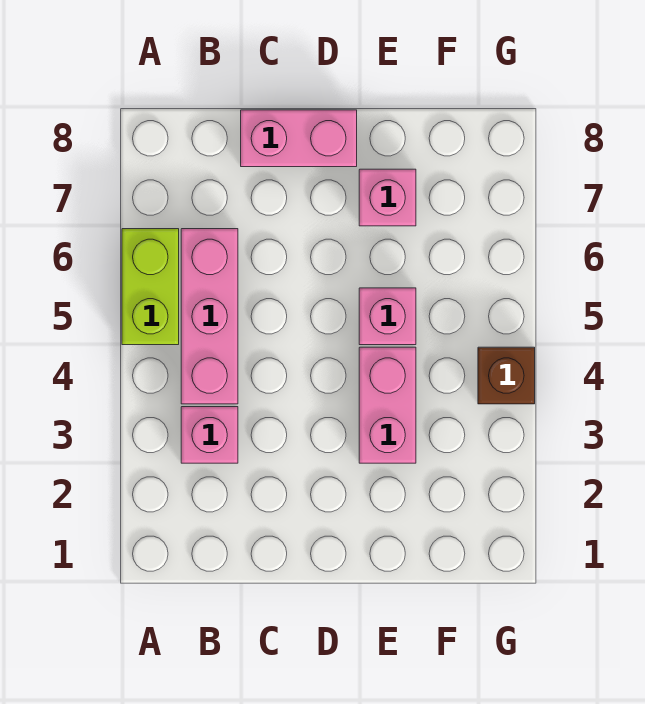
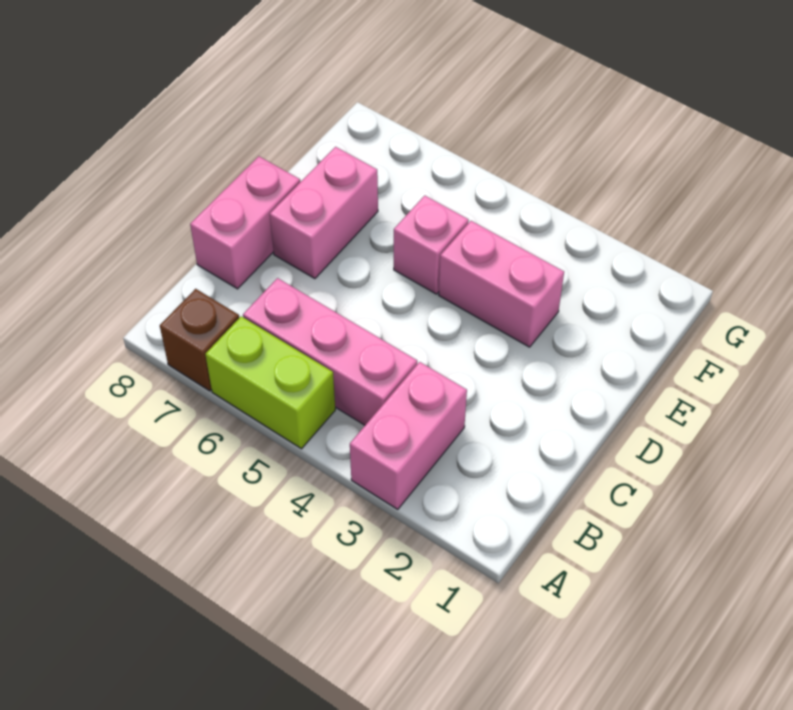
pink 1x1 brick [181,407,238,463] -> pink 1x2 brick [350,362,467,509]
pink 1x1 brick [359,169,416,226] -> pink 1x2 brick [270,147,378,279]
brown 1x1 brick [478,347,535,404] -> brown 1x1 brick moved to [160,289,239,391]

